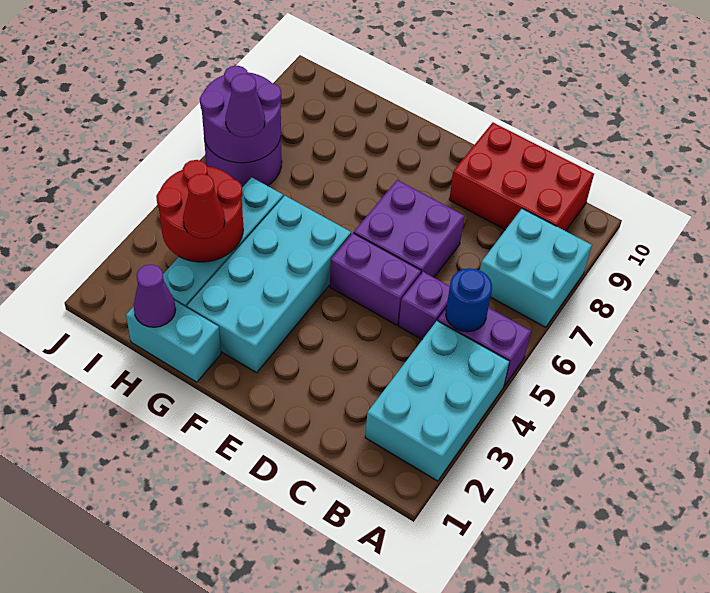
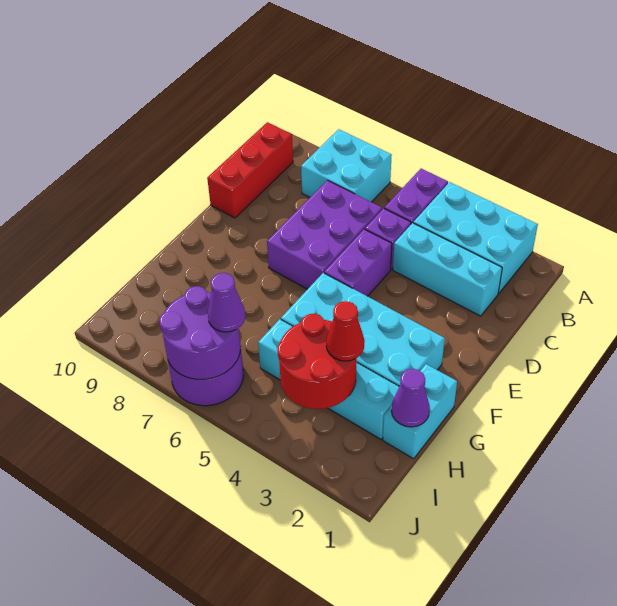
blue 1x1 round brick [446,268,492,332] -> none
red 2x3 brick [449,123,594,231] -> red 1x3 brick [207,122,293,218]
none -> cyan 1x3 brick [393,223,502,316]
purple 2x2 brick [354,180,464,277] -> purple 2x3 brick [267,180,382,289]

